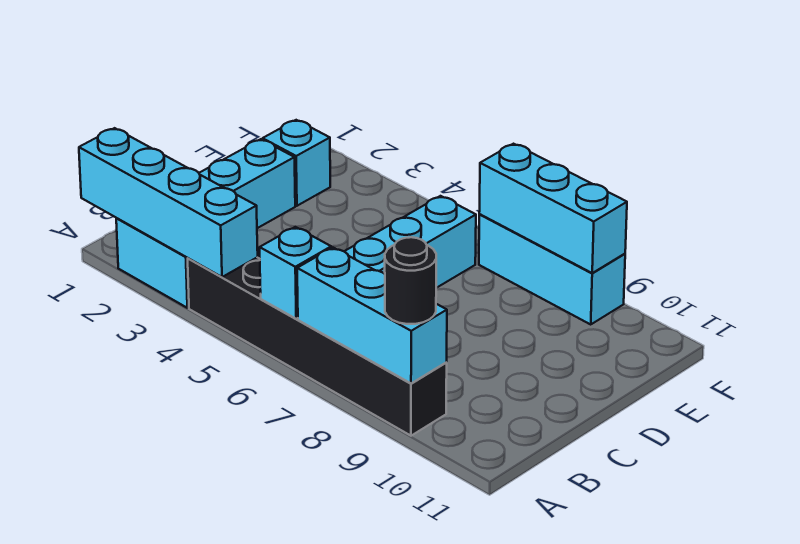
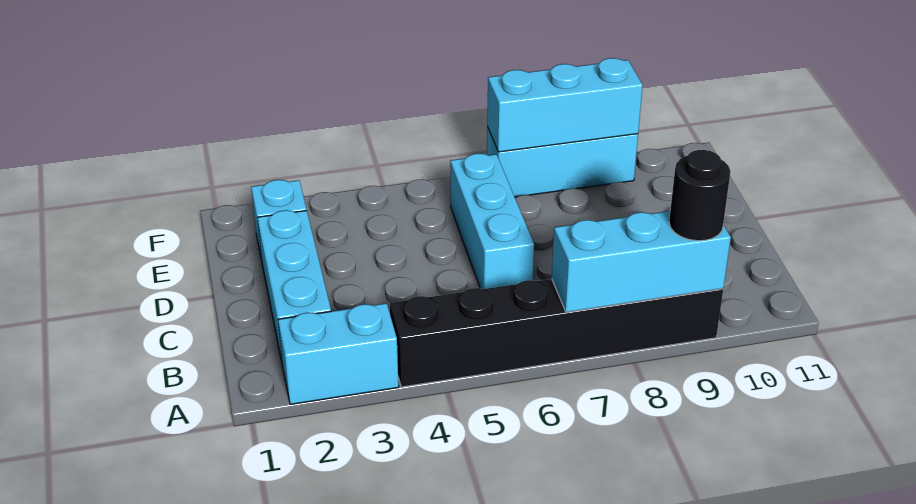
cyan 1x4 brick [79,128,258,277] -> none
cyan 1x1 brick [260,227,331,319] -> none

